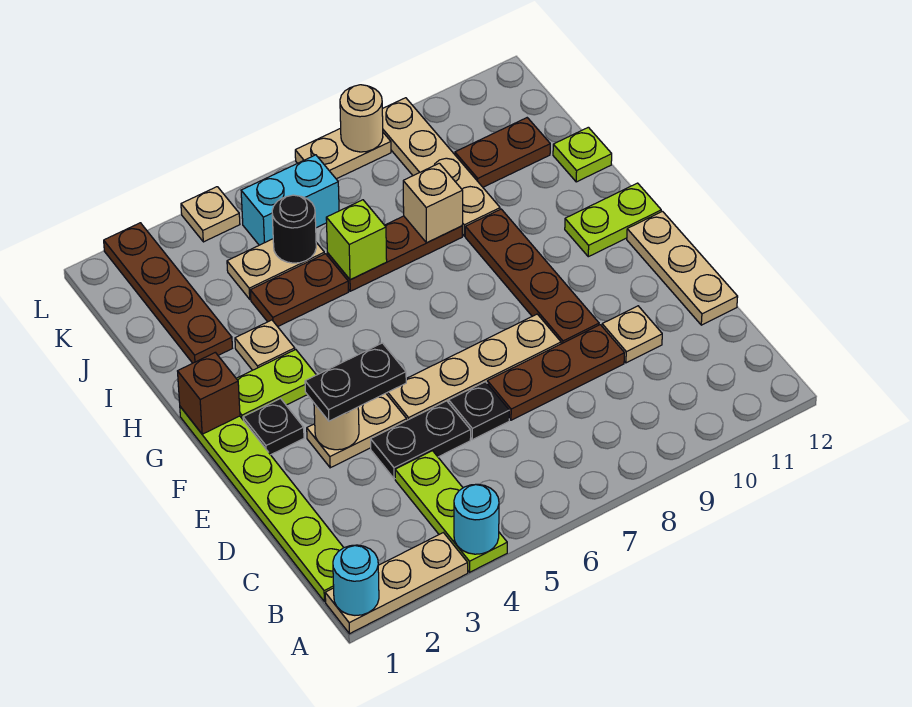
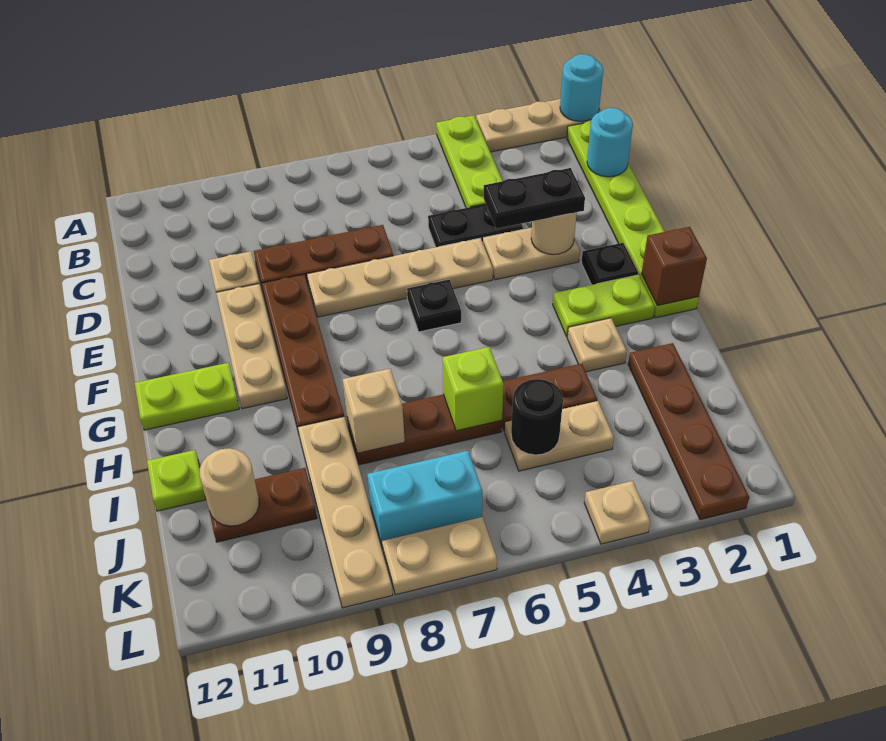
cyan 1x1 round brick [454,484,499,554] -> cyan 1x1 round brick moved to [587,108,633,177]
black 1x1 plate [449,382,509,440] -> black 1x1 plate moved to [407,279,461,332]
tan 1x3 plate [627,211,738,325] -> tan 1x3 plate moved to [216,284,287,409]
cyan 1x2 brick [241,155,339,245] -> cyan 1x2 brick moved to [367,451,483,549]
tan 1x1 round brick [340,85,383,152] -> tan 1x1 round brick moved to [200,448,259,526]

